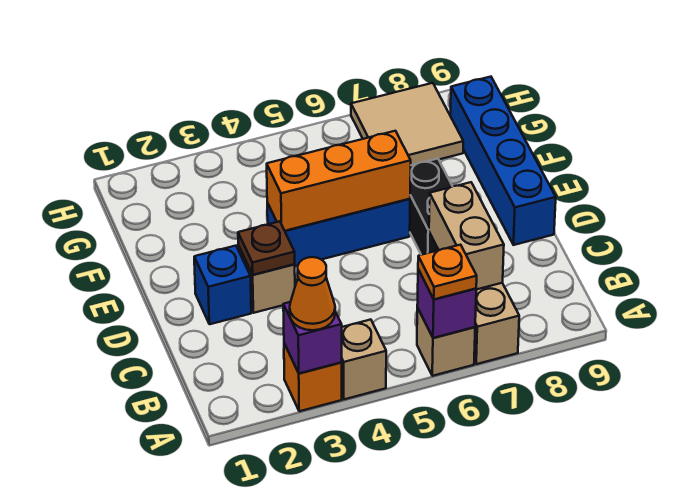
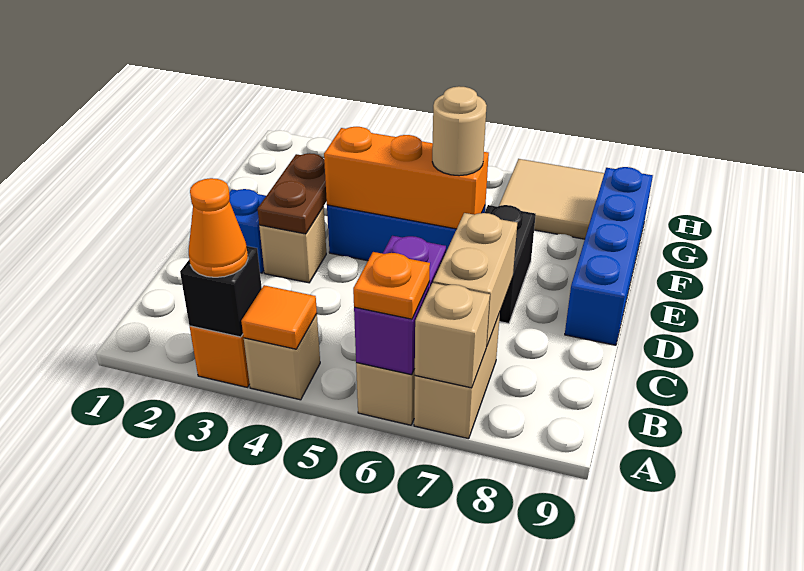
purple 1x1 brick [283,302,342,373] -> black 1x1 brick [180,246,262,337]
none -> orange 1x1 tile [241,285,317,349]
purple 1x1 brick [417,269,476,338] -> purple 1x2 brick [354,236,446,375]
none -> tan 1x1 brick [415,283,490,388]
brown 1x1 plate [238,221,295,275] -> brown 1x2 plate [258,153,327,234]
none -> tan 1x1 round brick [432,86,487,176]

